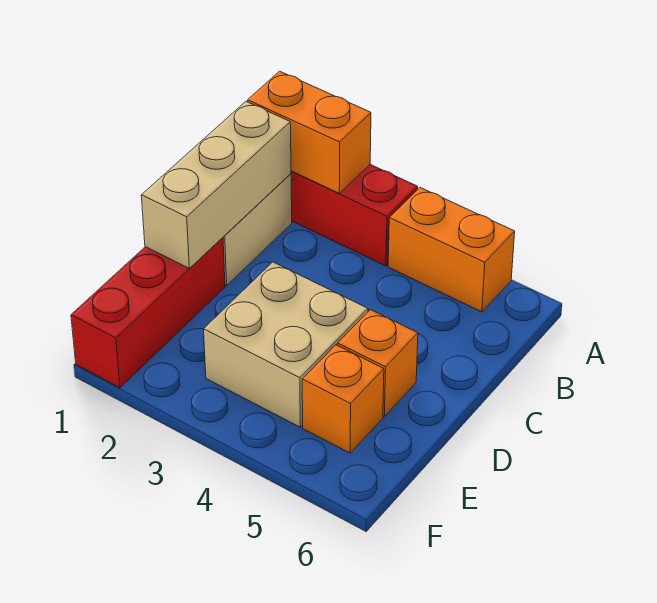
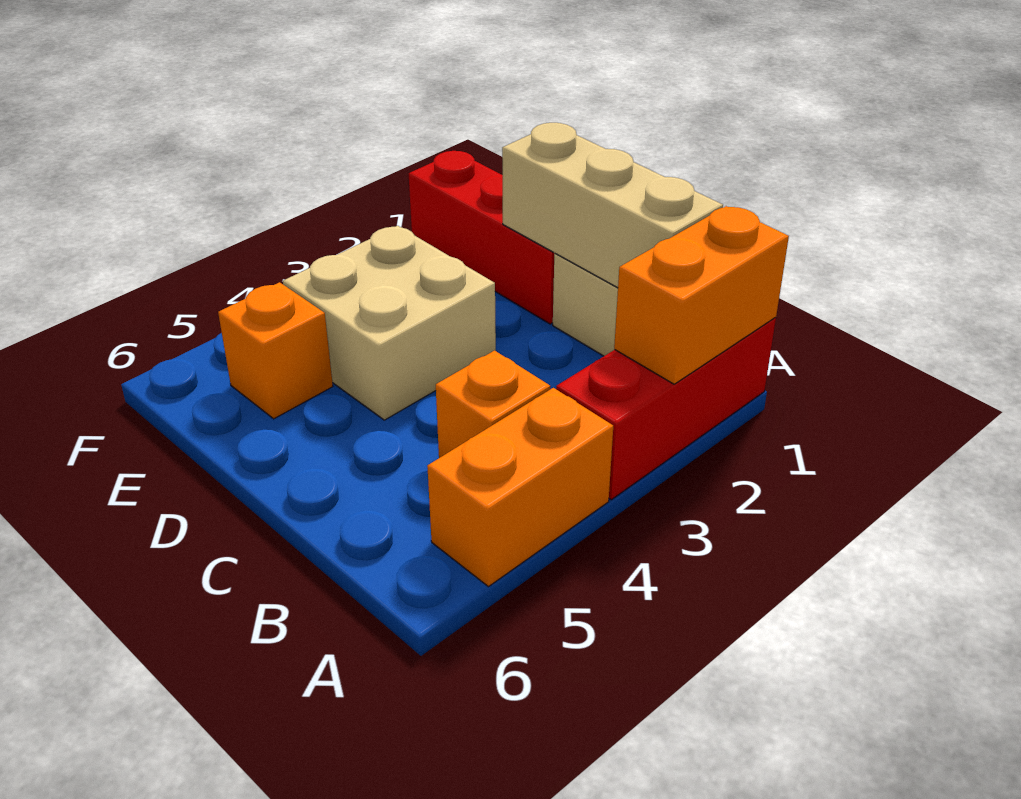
orange 1x1 brick [338,310,418,416] -> orange 1x1 brick moved to [436,351,550,458]

